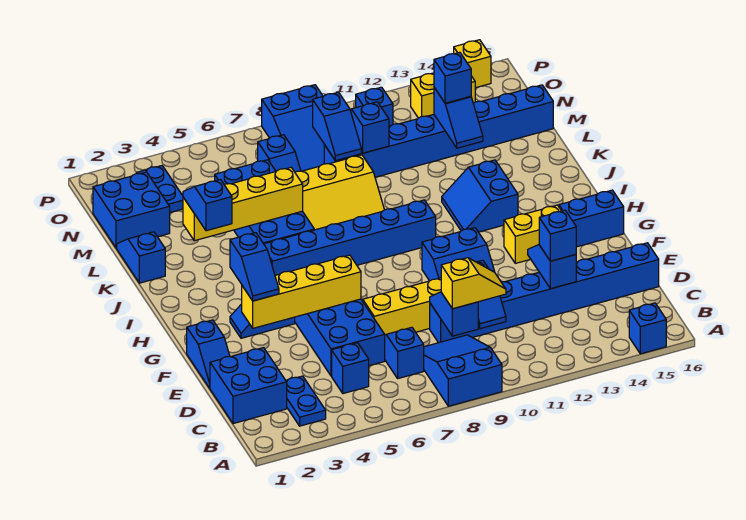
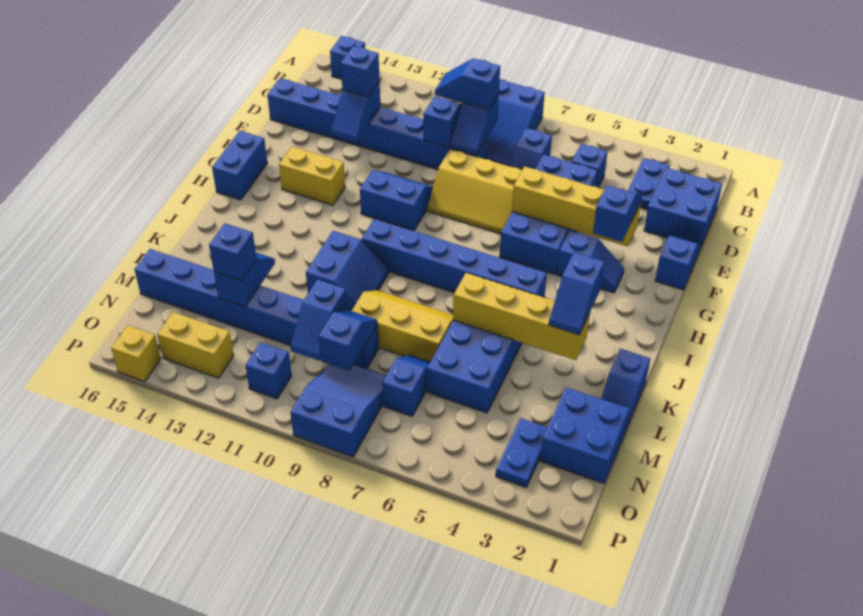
yellow 1x2 slope [441,258,506,309] -> blue 1x2 slope [435,58,500,110]
blue 1x2 brick [559,190,624,247] -> blue 1x2 brick turned to [212,131,267,200]
blue 2x2 slope [442,160,518,232] -> blue 2x2 slope moved to [306,231,389,311]

